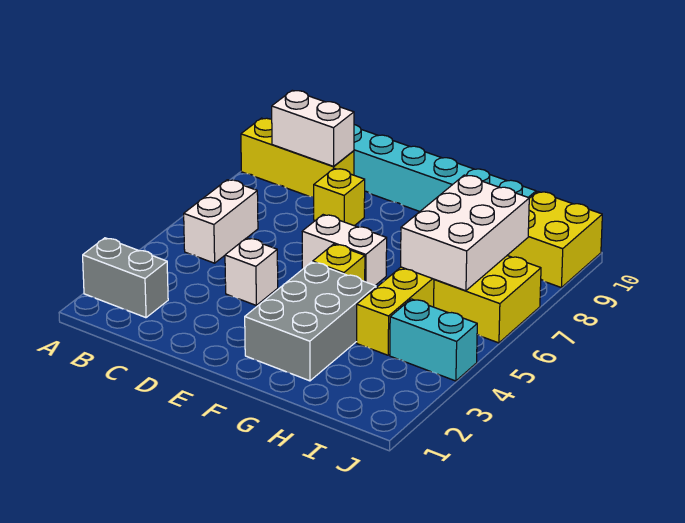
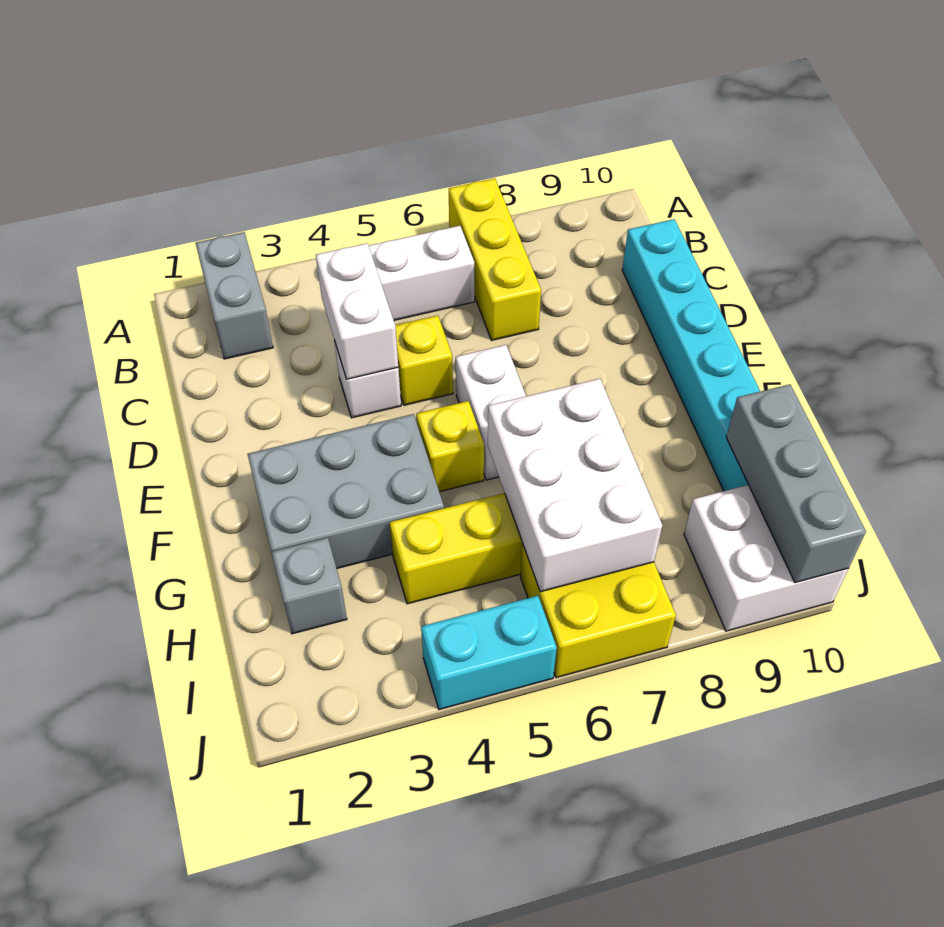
yellow 1x3 brick [241,118,354,197] -> yellow 1x3 brick moved to [449,178,541,340]
white 1x2 brick [272,90,354,166] -> white 1x2 brick moved to [316,243,398,379]
yellow 1x1 brick [314,168,365,226] -> yellow 1x1 brick moved to [395,315,453,405]
none -> grey 1x1 brick [272,538,347,634]
white 2x3 brick [401,175,529,291] -> white 2x3 brick turned to [488,379,662,592]
none -> grey 1x3 brick [726,384,866,583]
cyan 1x2 brick [390,299,477,381] -> cyan 1x2 brick turned to [421,596,557,710]
yellow 2x2 brick [507,192,602,287] -> white 2x2 brick [684,485,848,631]

